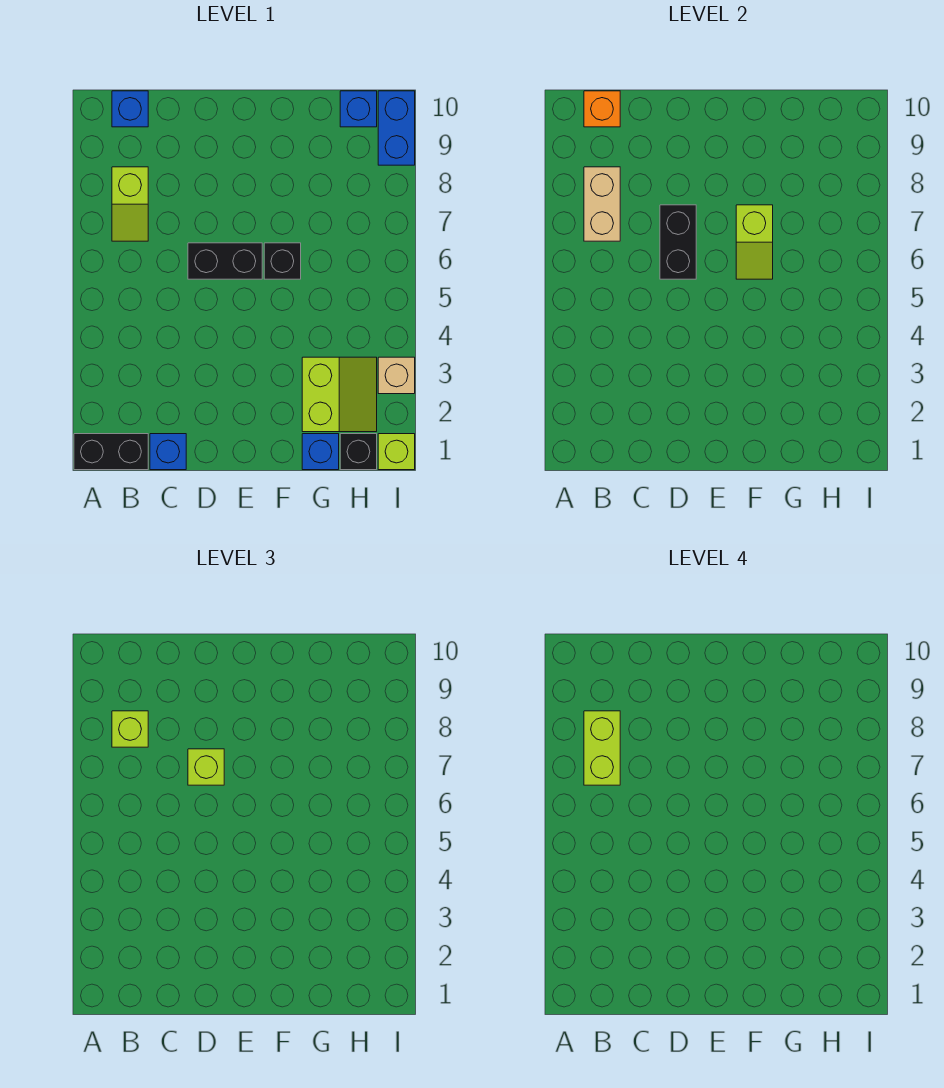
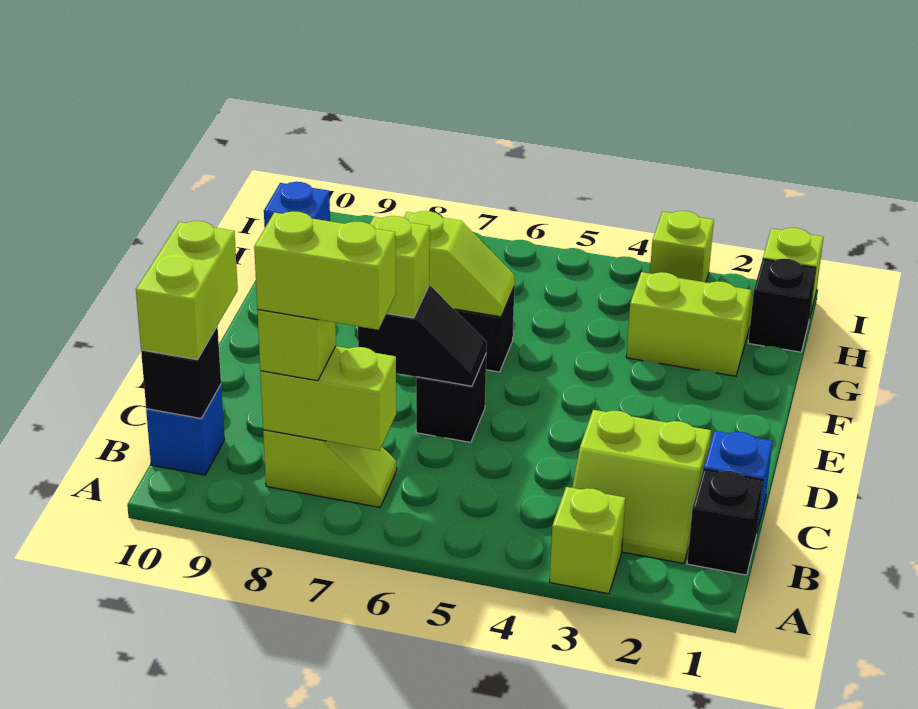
black 1x2 brick [74,434,148,470] -> black 1x1 brick [687,469,763,575]
none -> lime 1x1 brick [550,487,626,594]
none -> lime 2x2 slope [572,410,711,563]
tan 1x2 brick [584,167,620,241] -> lime 1x2 brick [260,346,396,451]
orange 1x1 brick [584,91,620,127] -> black 1x1 brick [141,326,221,419]
none -> lime 1x2 brick [136,221,238,360]
black 1x2 brick [188,243,262,279] -> black 1x1 brick [416,355,486,442]
black 1x2 brick [660,205,696,279] -> black 1x2 slope [358,286,487,386]
blue 1x1 brick [302,434,339,470] -> none
tan 1x1 brick [378,357,415,394] -> lime 1x1 brick [650,211,714,282]
blue 1x2 brick [378,91,415,165] -> none

